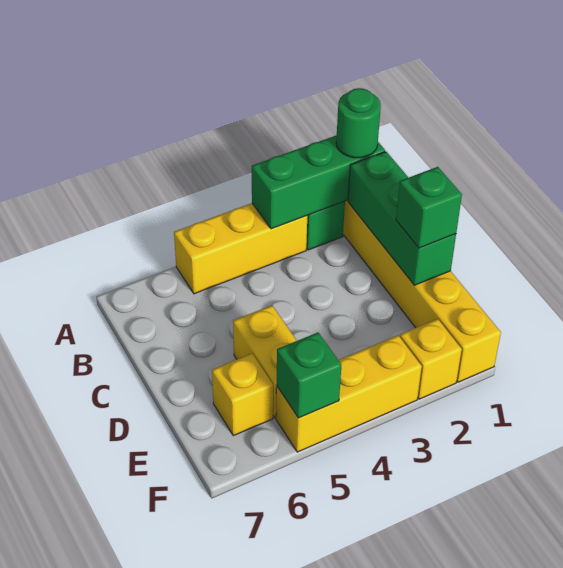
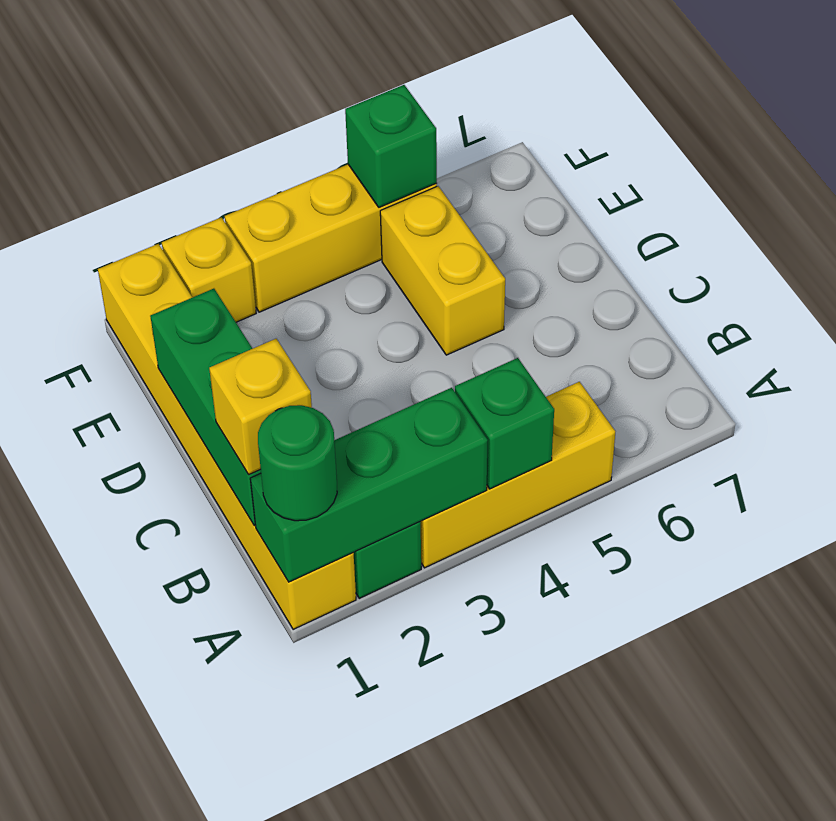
green 1x1 brick [396,167,462,248] -> green 1x1 brick moved to [455,358,554,489]
yellow 1x1 brick [212,354,273,436] -> yellow 1x1 brick moved to [209,339,312,474]

